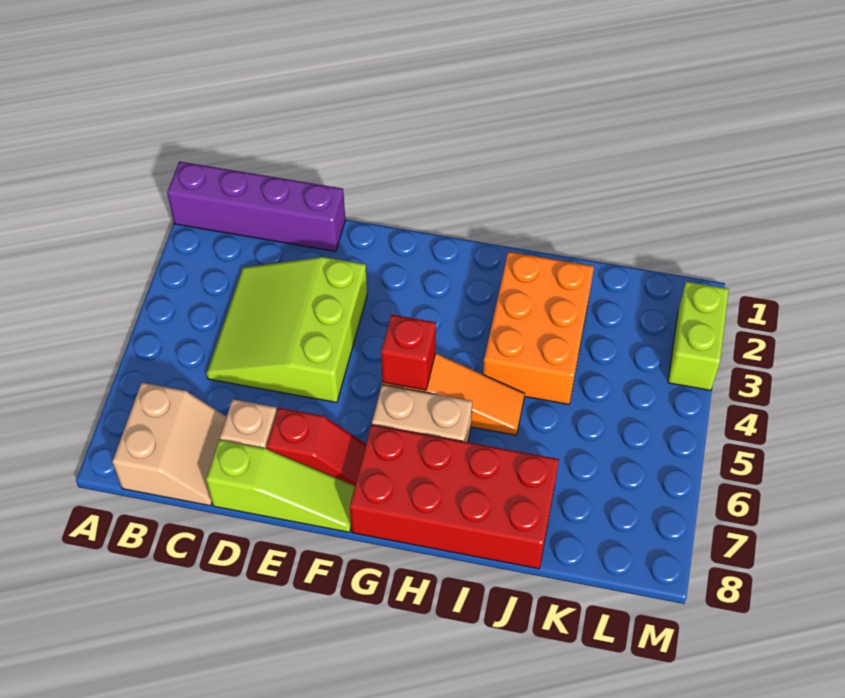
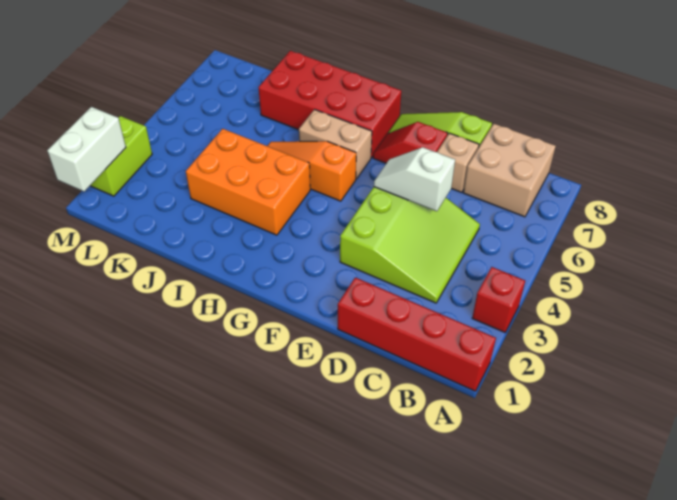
purple 1x4 brick [167,161,345,252] -> red 1x4 brick [338,277,496,391]
tan 2x2 slope [112,383,227,506] -> tan 2x2 brick [463,124,556,217]
none -> white 1x2 slope [374,147,455,211]
red 1x1 brick [381,315,436,390] -> red 1x1 brick moved to [472,267,525,332]
orange 2x3 brick [483,252,594,404] -> orange 2x3 brick turned to [186,129,310,235]
none -> white 1x2 brick [47,107,126,192]

